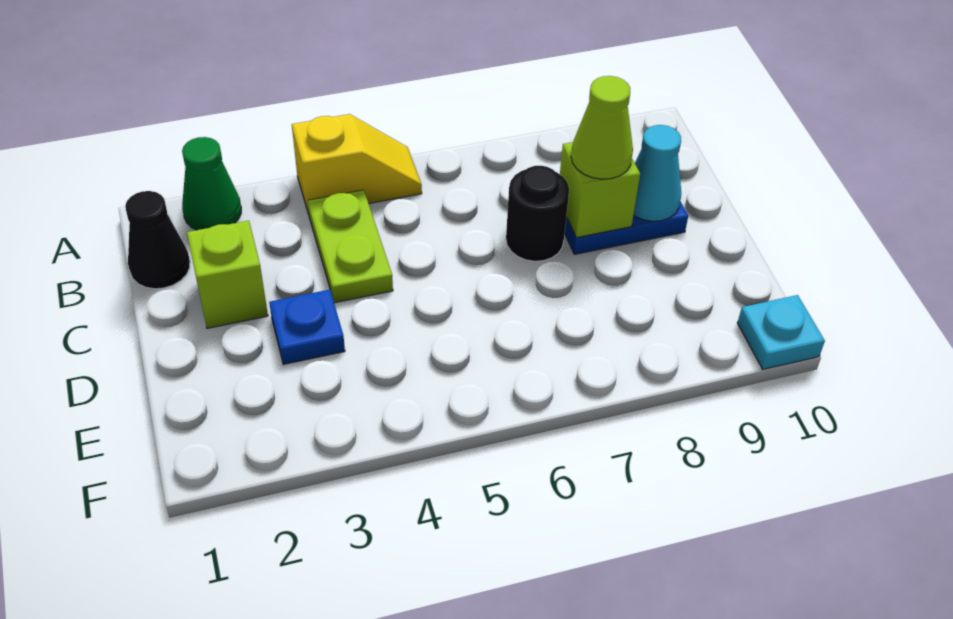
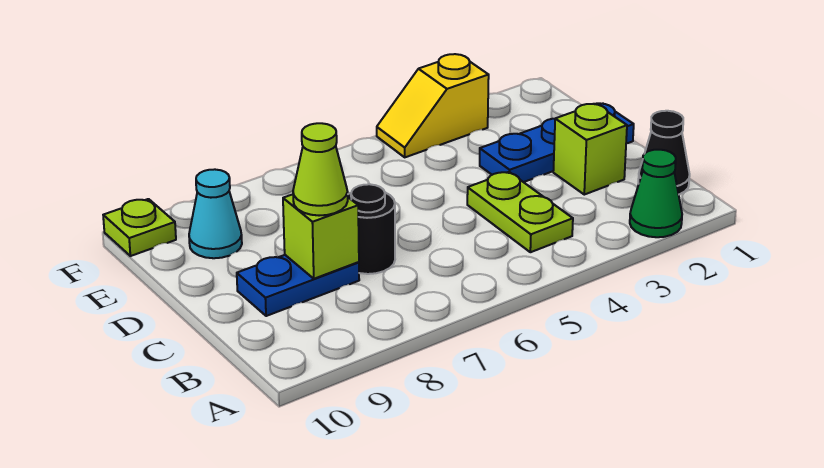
yellow 1x2 slope [292,114,422,215] -> yellow 1x2 slope moved to [377,54,489,157]
cyan 1x1 cone [633,125,681,221] -> cyan 1x1 cone moved to [189,169,242,258]
blue 1x1 plate [269,290,345,365] -> blue 1x3 plate [480,103,634,182]
cyan 1x1 plate [737,295,825,369] -> lime 1x1 plate [103,199,176,256]

